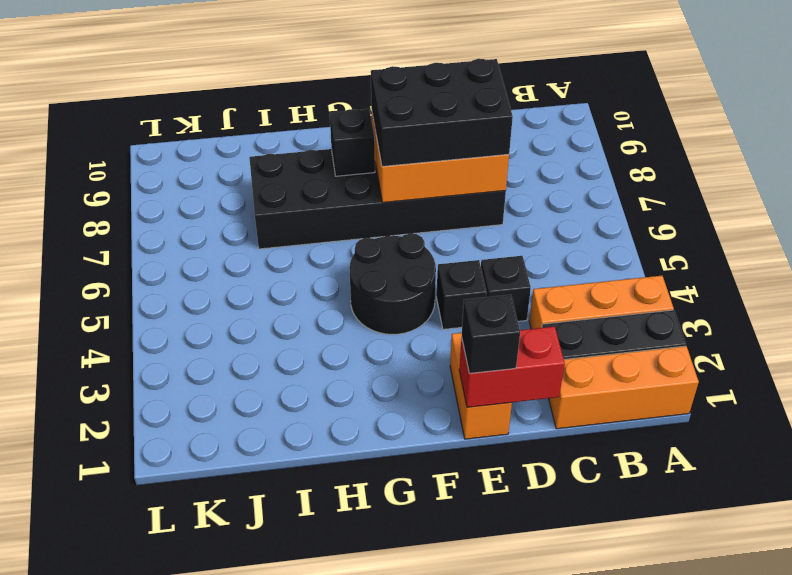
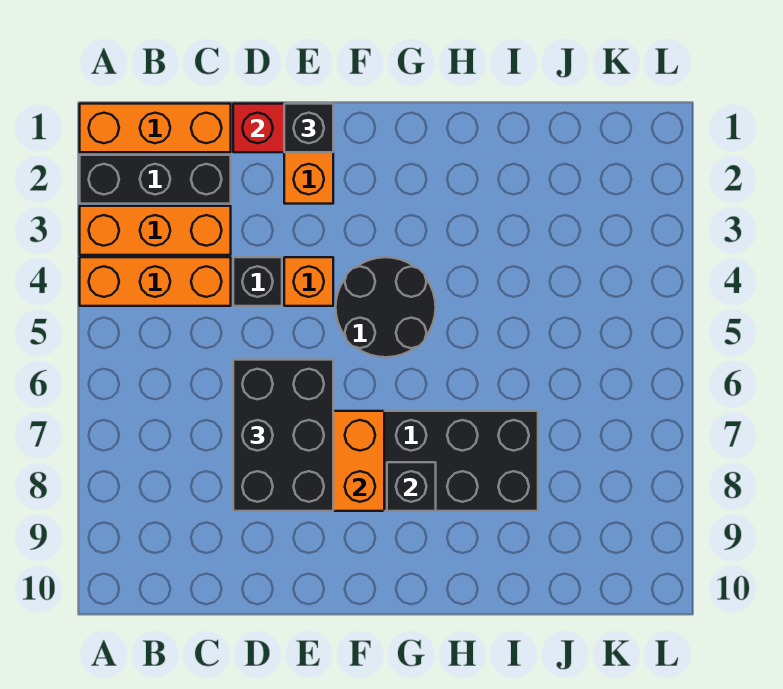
none -> orange 1x3 brick [80,257,231,306]
black 2x3 brick [371,59,513,166] -> black 2x3 brick turned to [233,360,333,511]
black 1x1 brick [436,260,487,329] -> orange 1x1 brick [284,257,333,306]

